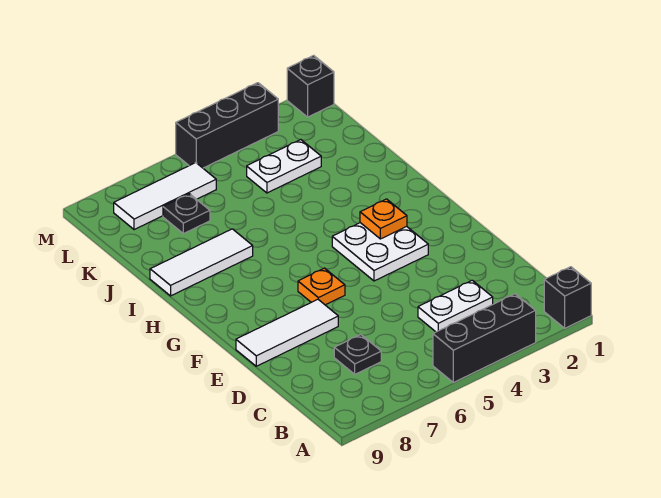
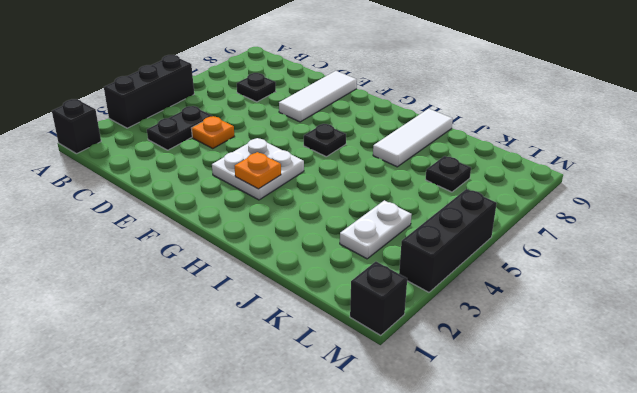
white 1x2 plate [418,280,493,332] -> black 1x2 plate [147,106,212,150]
orange 1x1 plate [298,268,345,305] -> orange 1x1 plate moved to [191,116,234,149]
none -> black 1x1 plate [304,124,346,157]
white 1x3 tile [114,163,216,230] -> none

